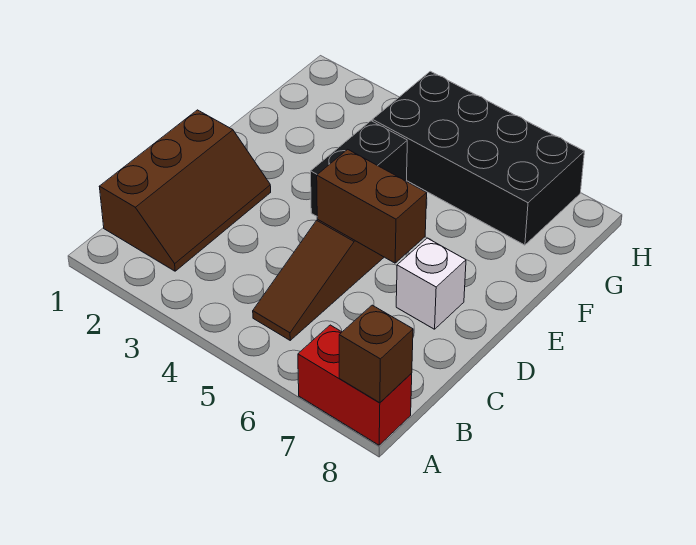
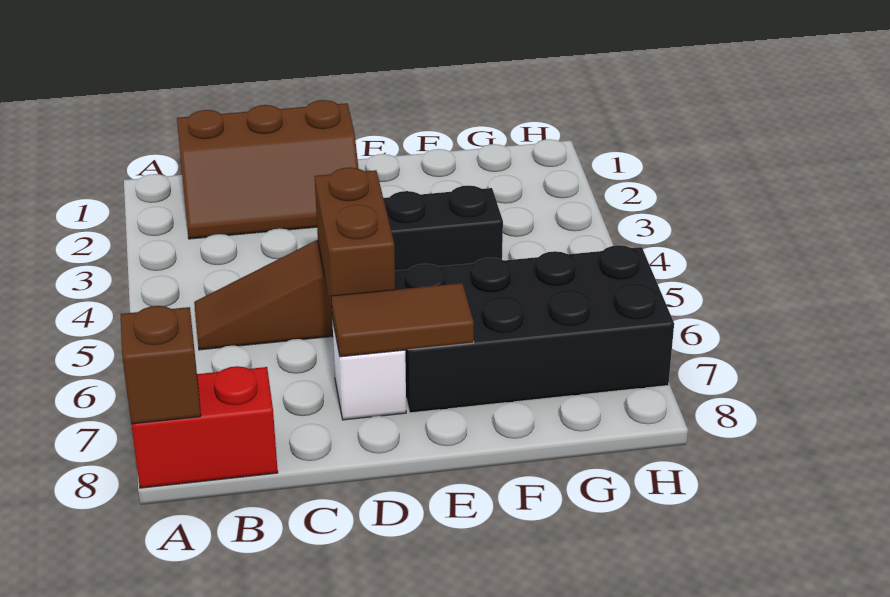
red 1x2 brick [298,325,412,445] -> red 1x2 brick turned to [131,366,278,488]
none -> brown 1x2 tile [331,283,474,357]
black 2x4 brick [372,71,584,245] -> black 2x4 brick turned to [395,245,674,413]

